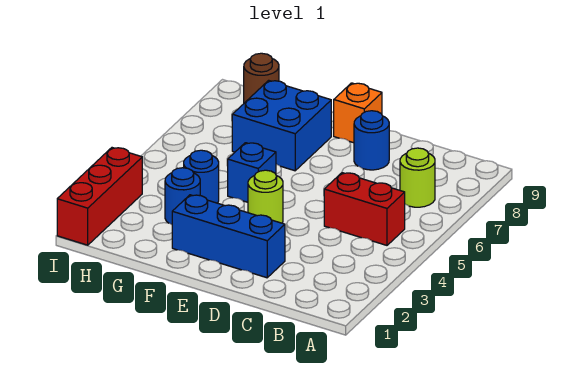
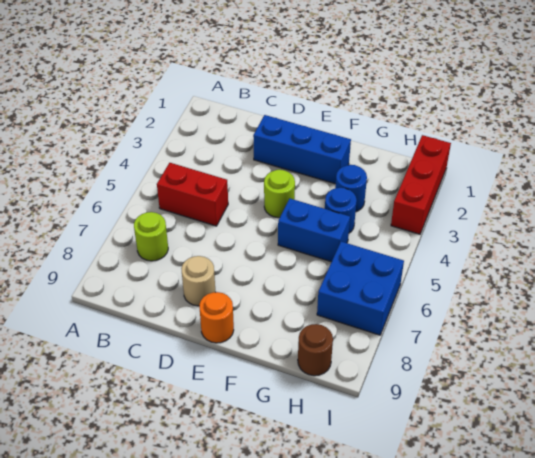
blue 1x1 round brick [354,111,389,170] -> tan 1x1 round brick [181,256,215,306]
orange 1x1 brick [334,83,382,143] -> orange 1x1 round brick [199,292,234,343]
blue 1x1 brick [228,143,276,202] -> blue 1x2 brick [278,198,350,262]
blue 2x2 brick [232,80,331,171] -> blue 2x2 brick moved to [317,242,404,335]

